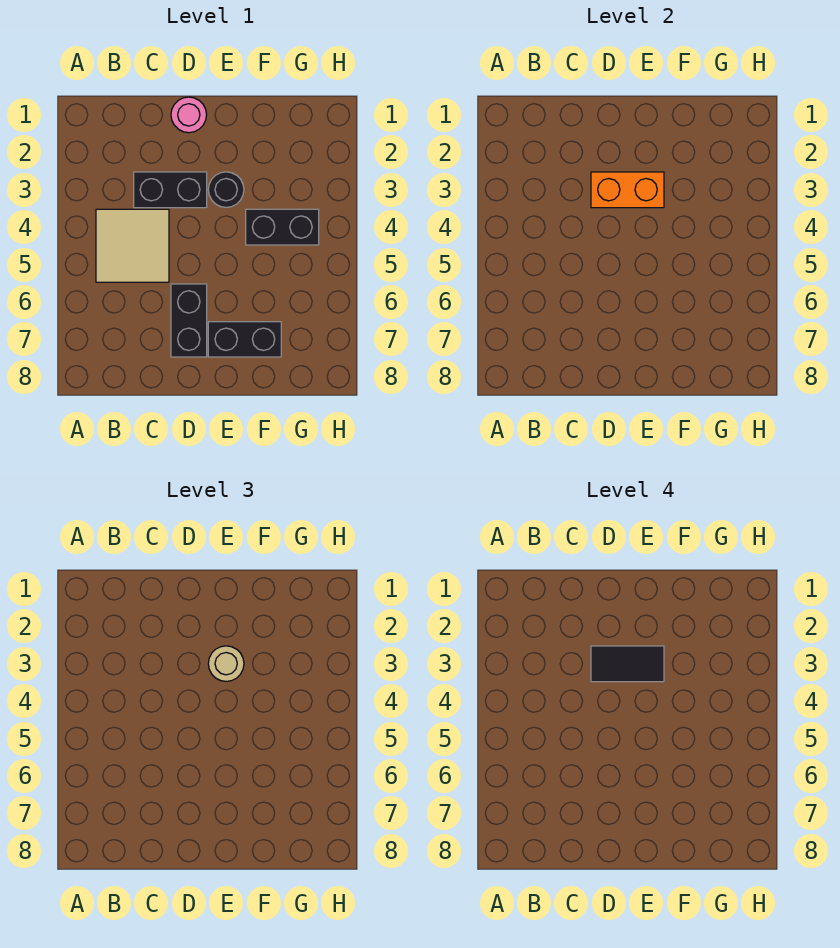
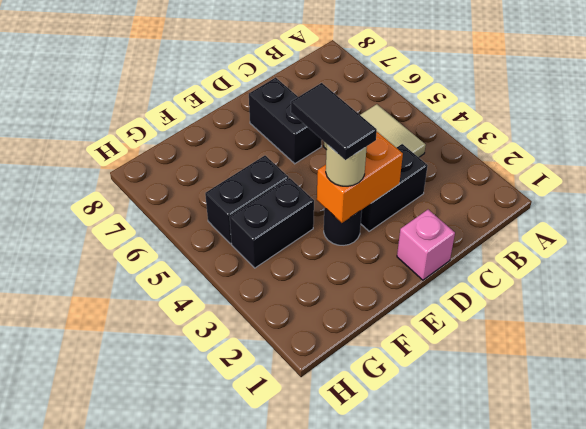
pink 1x1 round brick [171,97,207,133] -> pink 1x1 brick [397,210,455,280]
black 1x2 tile [591,646,664,682] -> black 1x2 tile turned to [291,83,377,160]
black 1x2 brick [208,322,281,357] -> black 1x2 brick moved to [205,156,289,244]

